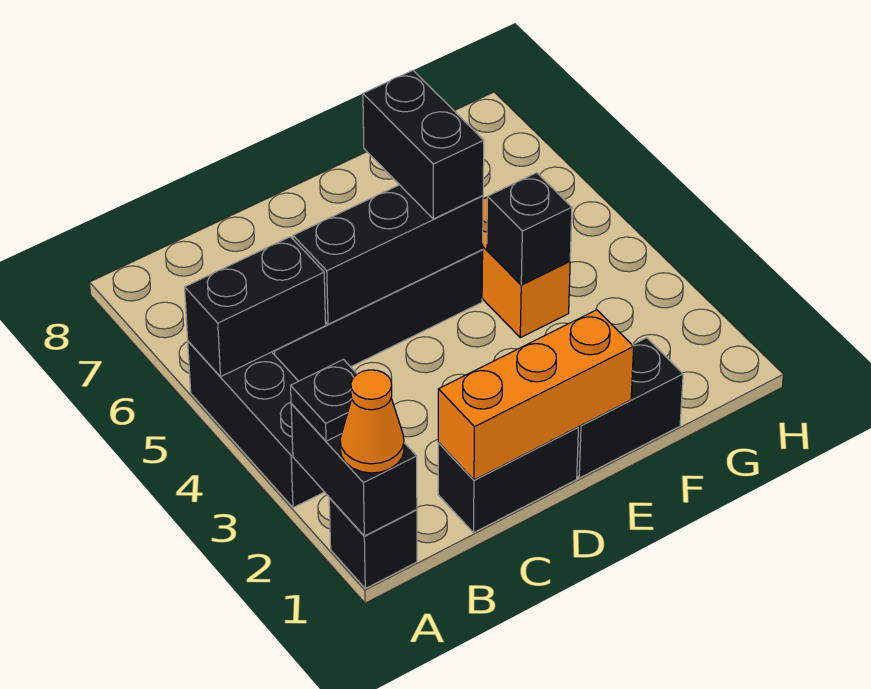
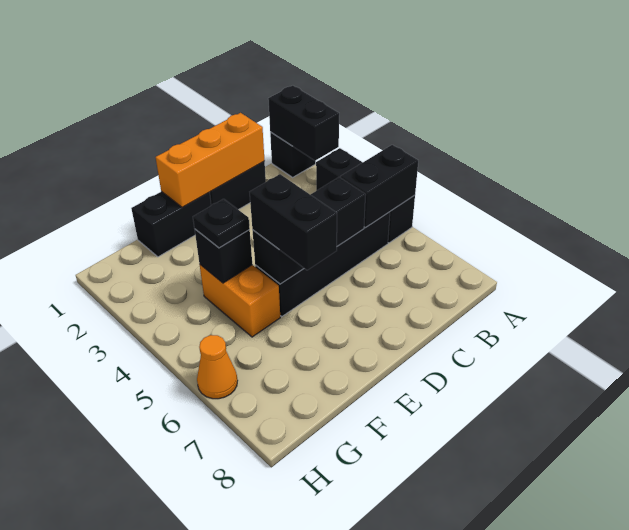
orange 1x1 cone [340,370,404,473] -> orange 1x1 cone moved to [197,335,238,399]
black 1x1 plate [291,359,357,441] -> black 1x1 plate moved to [193,199,250,248]

